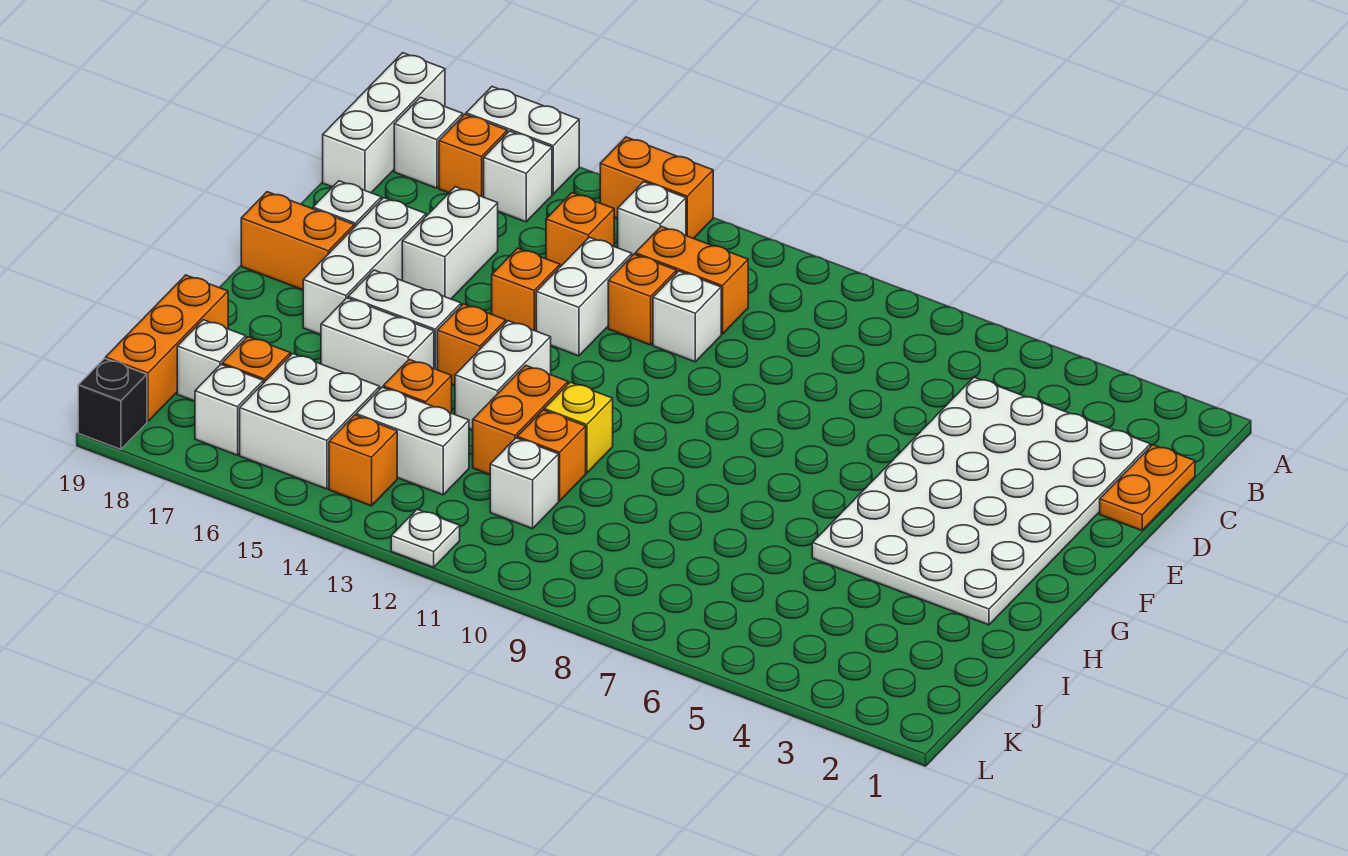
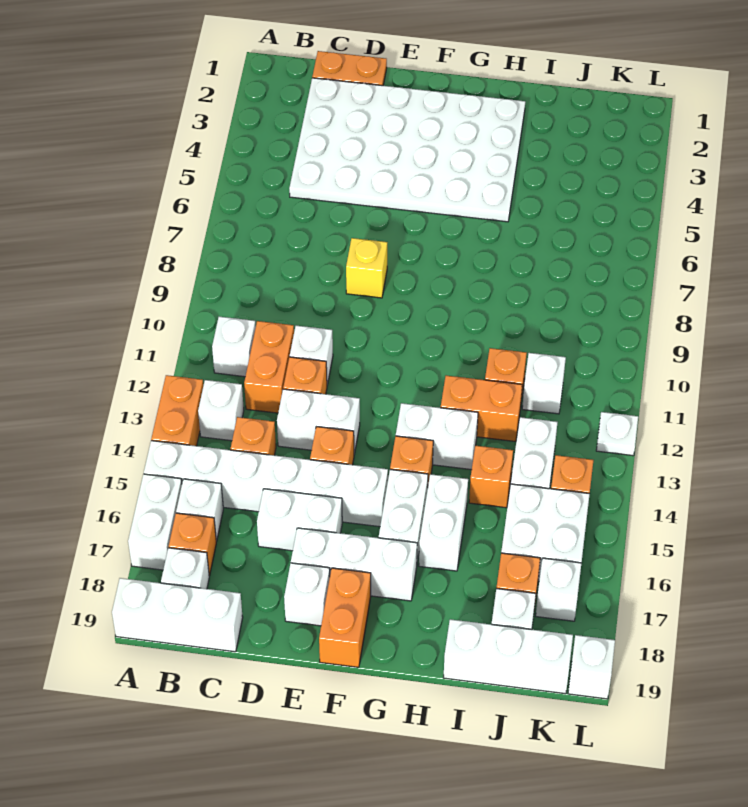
none -> white 1x6 brick [144,441,388,527]
none -> white 1x1 brick [212,317,256,377]
yellow 1x1 brick [544,382,613,473] -> yellow 1x1 brick moved to [346,238,387,298]
orange 1x3 brick [106,275,228,421] -> white 1x3 brick [444,619,573,694]
black 1x1 brick [78,359,147,449] -> white 1x1 brick [568,635,615,699]

